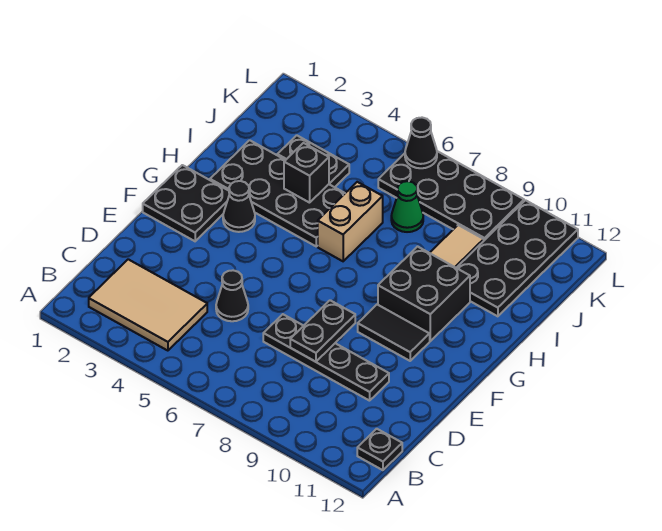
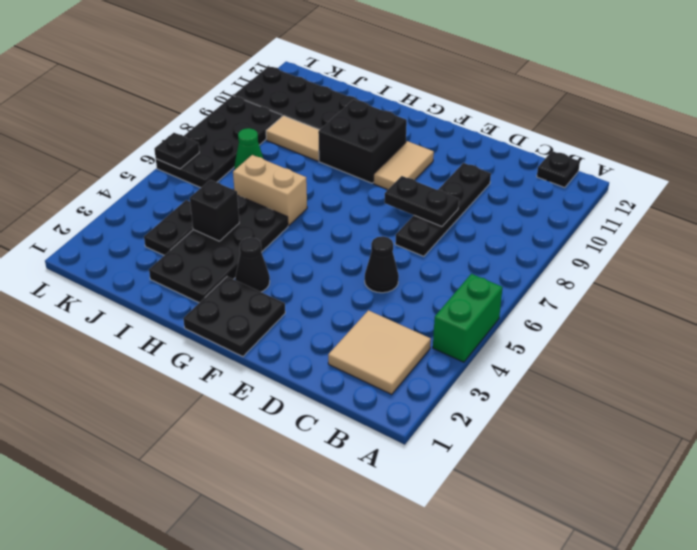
none -> green 1x2 brick [433,274,503,362]
tan 2x3 tile [89,259,207,351] -> tan 2x2 tile [328,310,431,394]
black 1x2 tile [358,305,430,361] -> tan 1x2 tile [374,141,434,190]
black 1x1 cone [405,118,437,168] -> black 1x1 plate [154,133,199,169]

